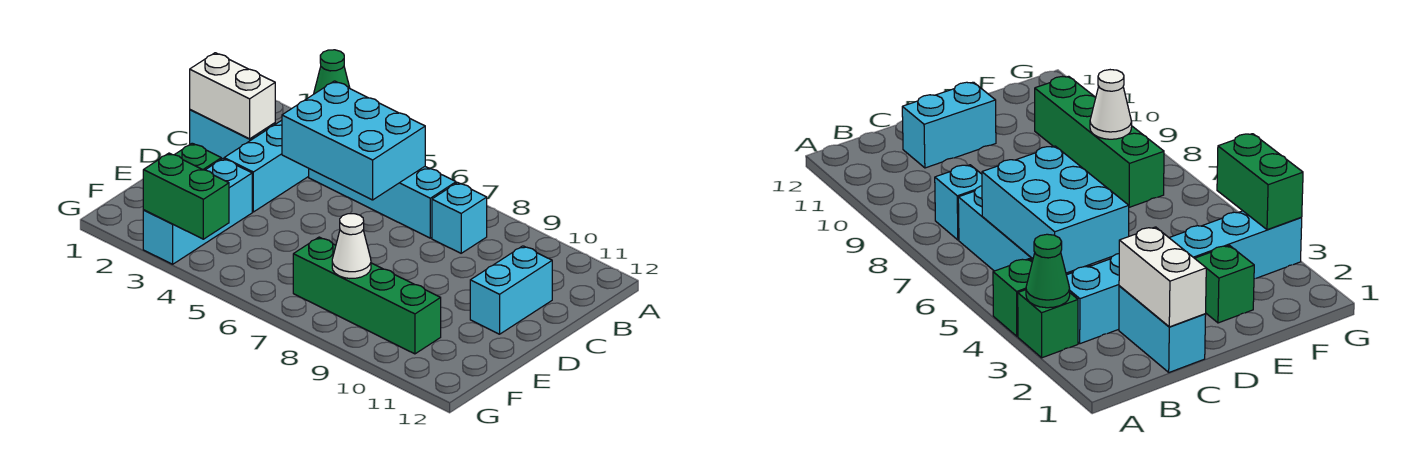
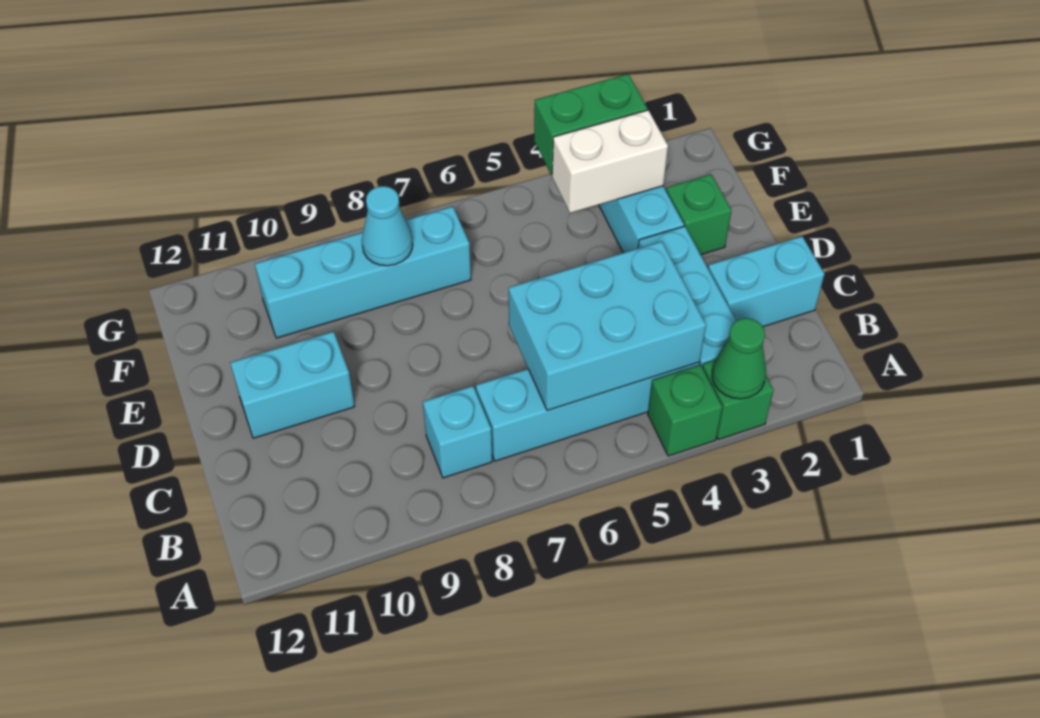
white 1x2 brick [190,53,275,139] -> white 1x2 brick moved to [552,110,668,213]
cyan 1x2 brick [470,246,552,334] -> cyan 1x2 brick turned to [230,331,355,438]
green 1x4 brick [293,237,441,354] -> cyan 1x4 brick [255,206,471,338]
white 1x1 cone [332,214,371,278] -> cyan 1x1 cone [362,186,413,266]

